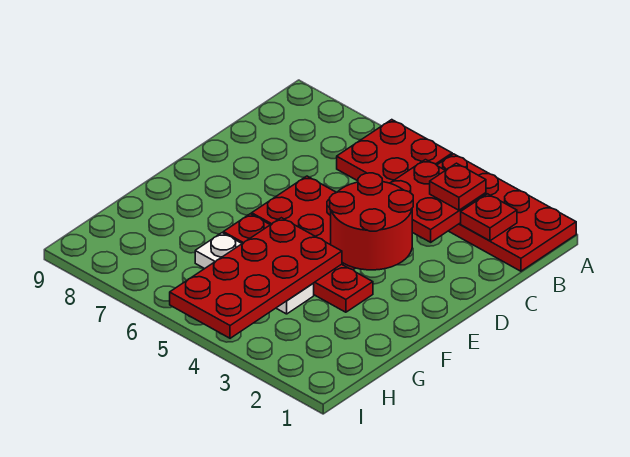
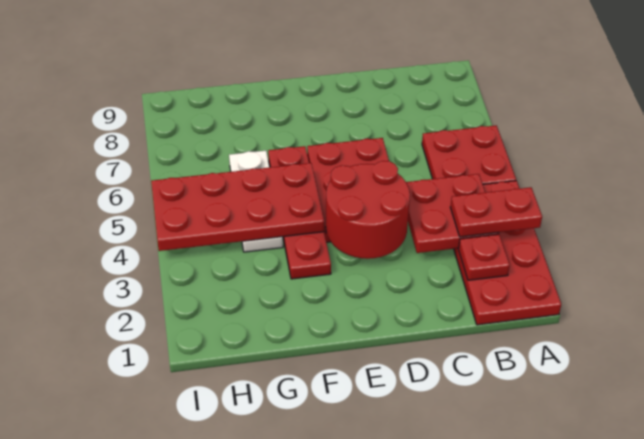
red 1x1 plate [430,163,486,210] -> red 1x2 plate [450,187,542,237]

